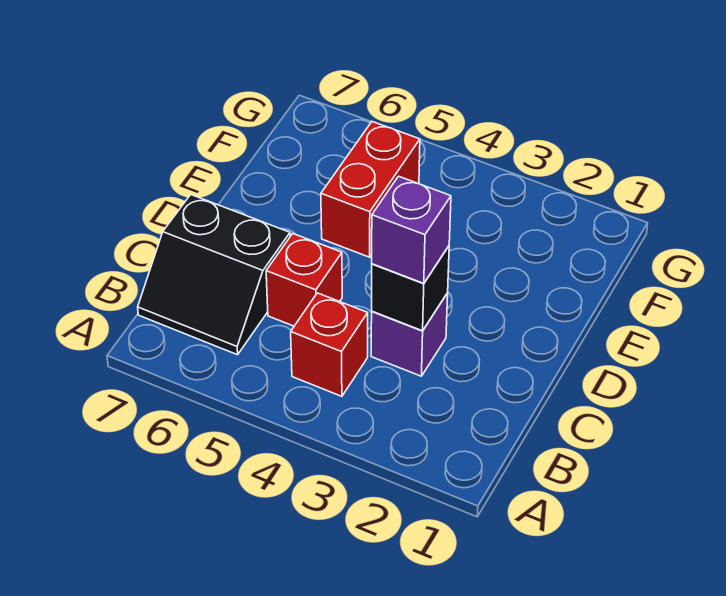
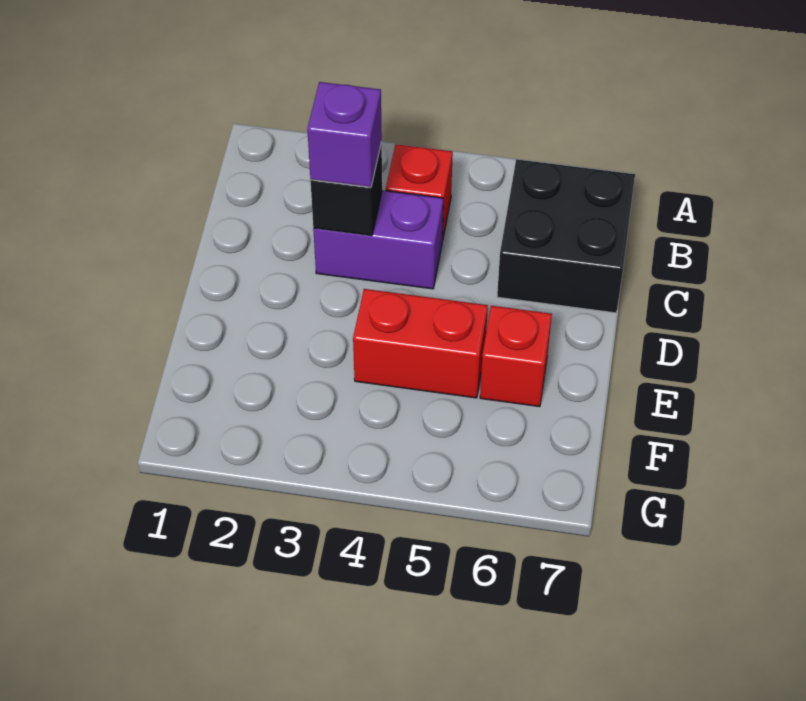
black 2x2 slope [138,195,290,355] -> black 2x2 brick [497,159,635,313]
purple 1x1 brick [371,293,448,376] -> purple 1x2 brick [313,190,443,289]
red 1x1 brick [266,234,342,326] -> red 1x1 brick moved to [480,306,552,407]
red 1x2 brick [321,122,420,257] -> red 1x2 brick turned to [353,289,488,398]

